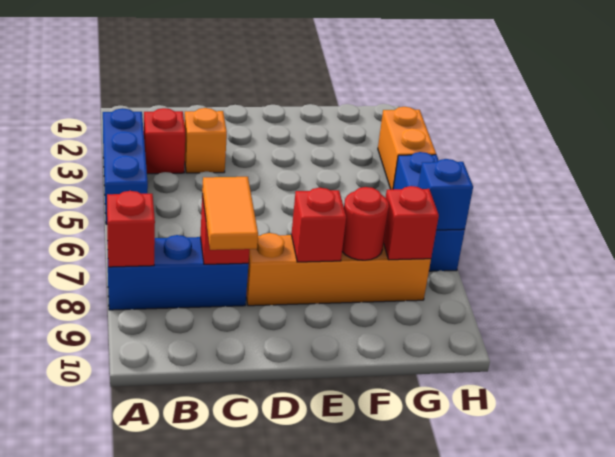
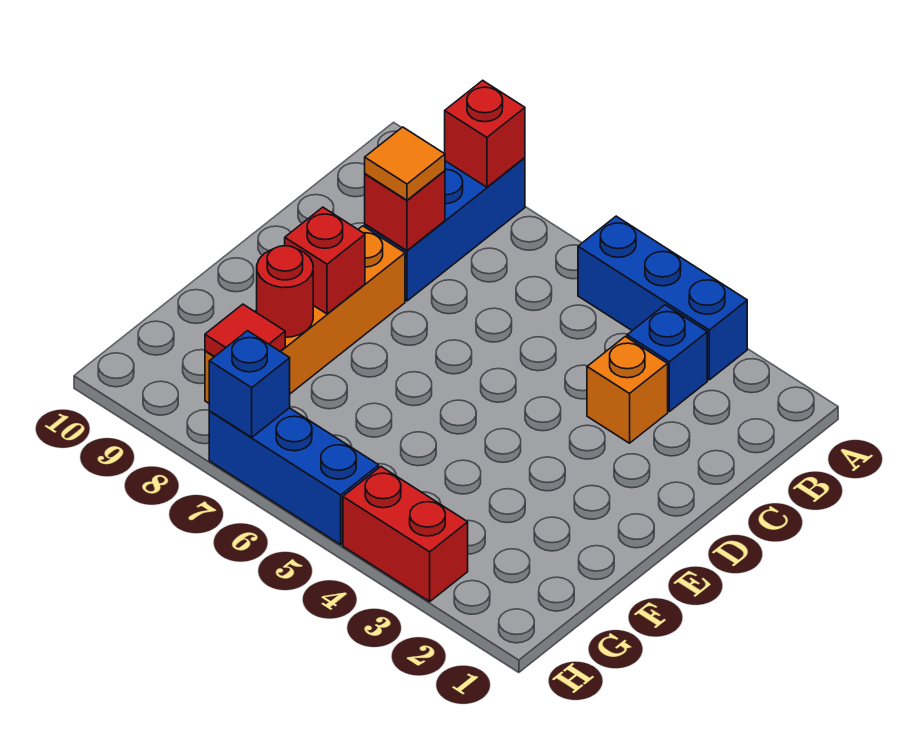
red 1x1 brick [144,108,185,174] -> blue 1x1 brick [627,305,707,411]
orange 1x2 tile [202,177,258,250] -> orange 1x1 tile [365,127,445,200]
red 1x1 brick [384,186,439,260] -> red 1x1 tile [205,304,285,357]
orange 1x2 brick [378,107,436,189] -> red 1x2 brick [343,467,468,602]

